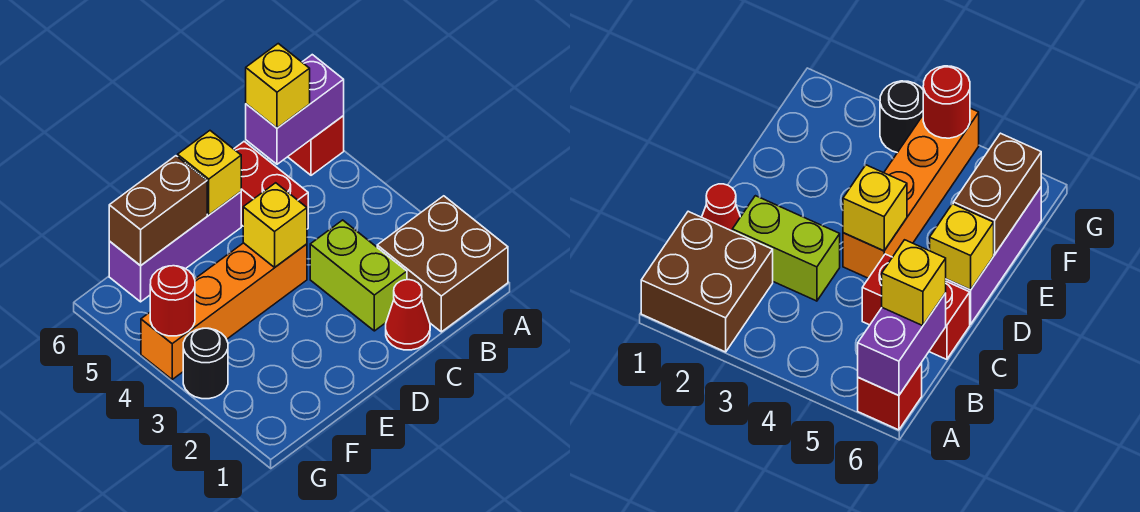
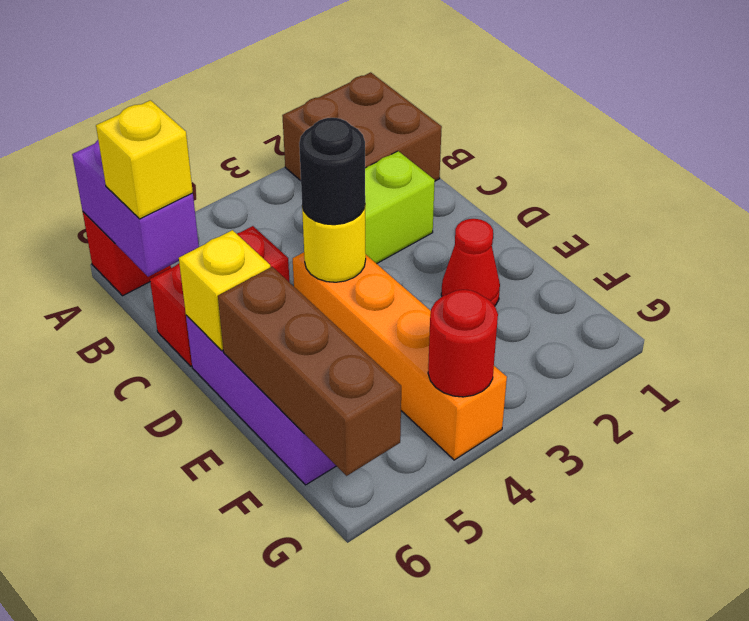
red 1x1 cone [386,280,430,350] -> red 1x1 cone moved to [441,219,500,306]
yellow 1x1 brick [243,183,307,267] -> yellow 1x1 round brick [302,206,366,282]
brown 1x2 brick [109,156,207,266] -> brown 1x3 brick [218,267,401,476]
black 1x1 round brick [183,328,228,399] -> black 1x1 round brick moved to [299,118,365,225]

